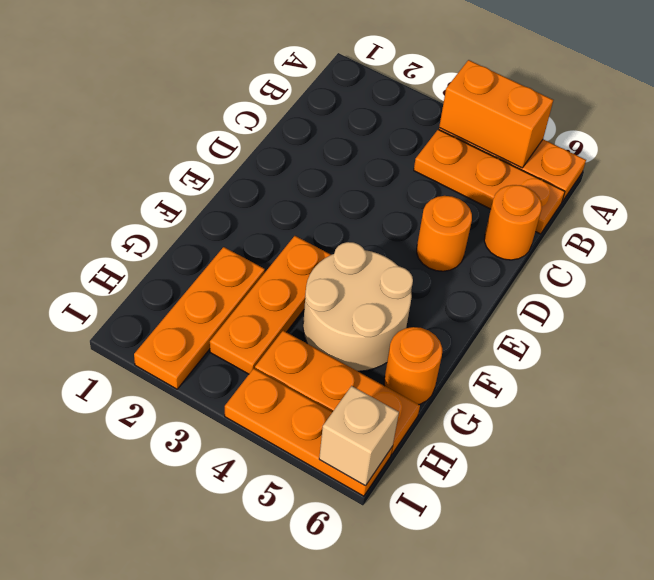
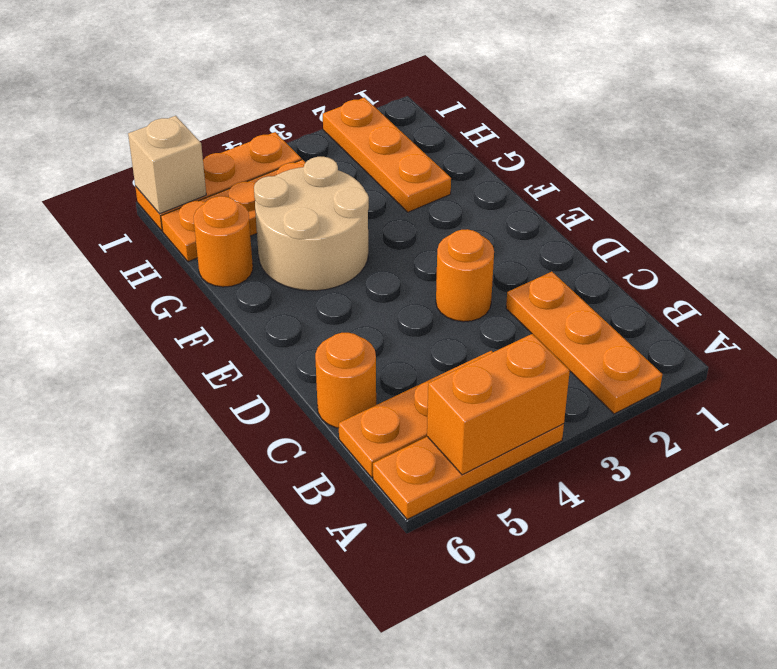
orange 1x1 round brick [417,196,472,271] -> orange 1x1 round brick moved to [436,229,494,322]
orange 1x3 plate [210,236,331,374] -> orange 1x3 plate moved to [506,272,662,414]

